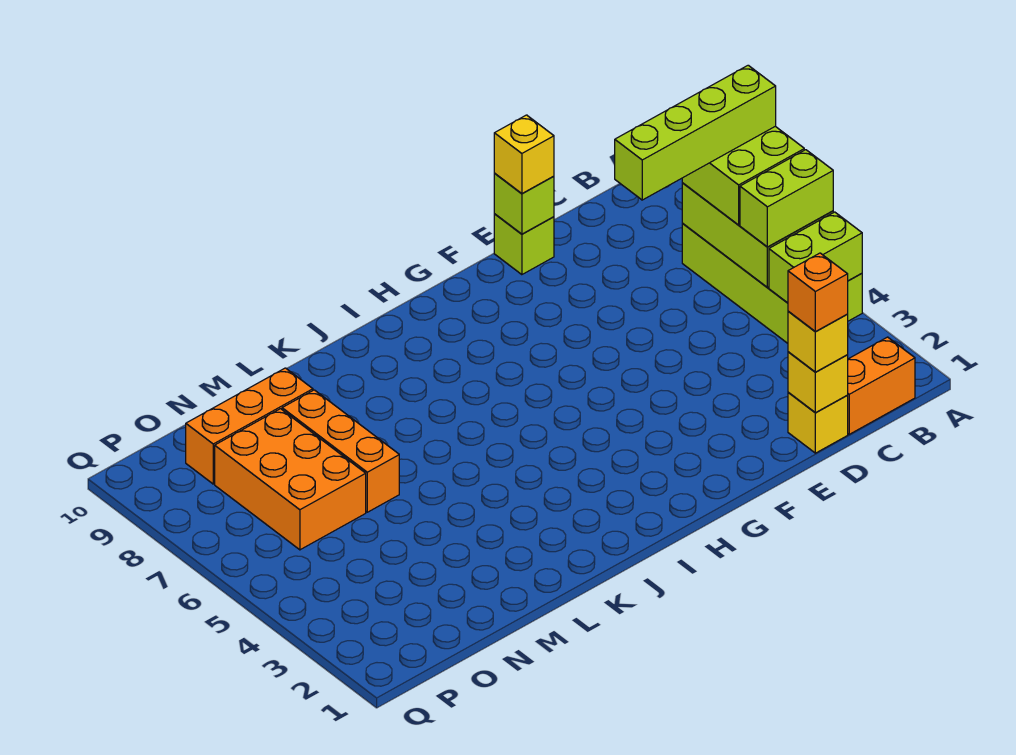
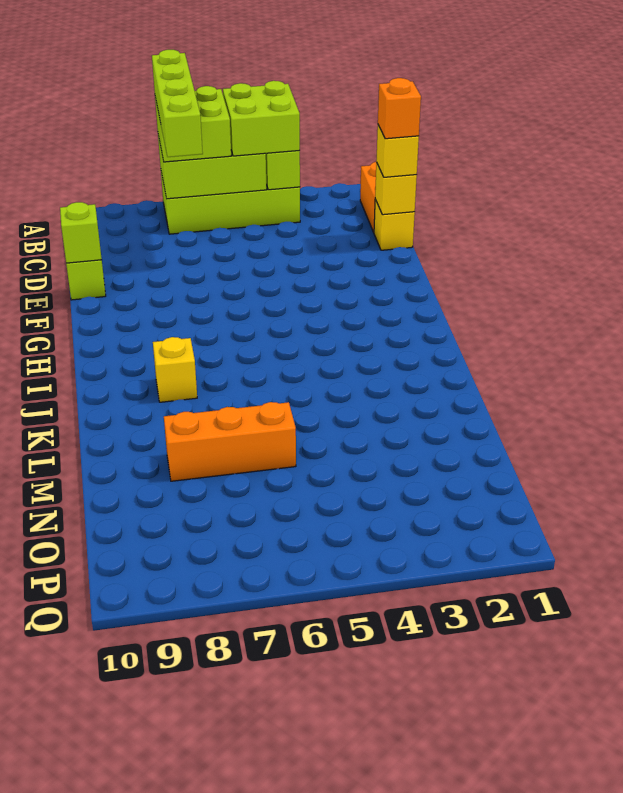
lime 1x2 brick [740,150,833,247] -> lime 2x2 brick [223,81,300,156]
yellow 1x1 brick [494,115,554,193] -> yellow 1x1 brick moved to [153,337,197,402]
orange 1x3 brick [186,368,313,484] -> none
orange 2x3 brick [215,409,366,550] -> none

